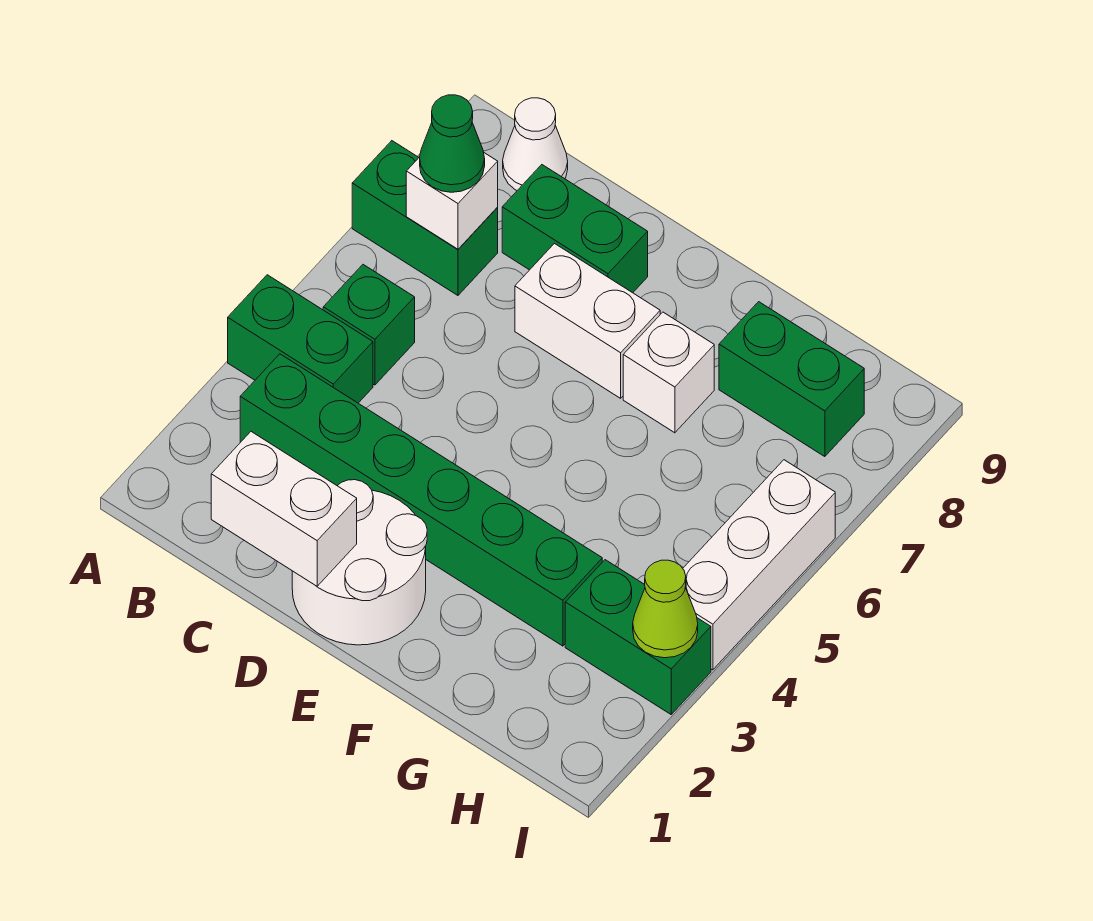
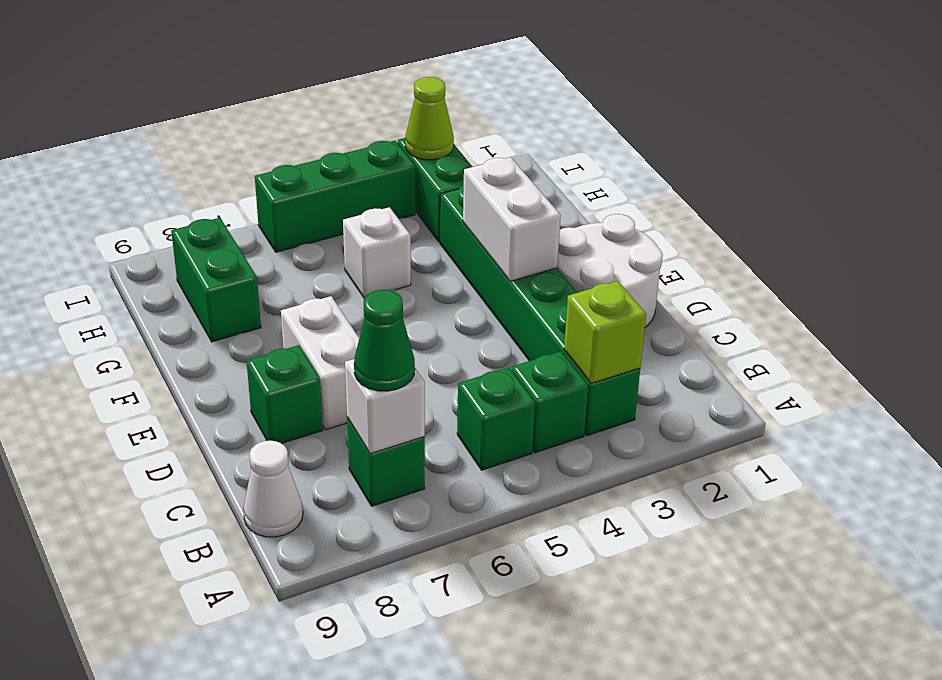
green 1x2 brick [228,275,373,403] -> green 1x1 brick [512,351,588,453]
green 1x2 brick [352,141,498,295] -> green 1x1 brick [347,418,425,506]
none -> lime 1x1 brick [564,281,646,384]
white 1x2 brick [211,432,357,586] -> white 1x2 brick moved to [463,157,561,281]
green 1x2 brick [502,165,648,293] -> green 1x1 brick [247,345,323,443]
white 1x1 brick [623,312,714,433] -> white 1x1 brick moved to [343,207,411,298]
white 1x3 brick [683,460,835,670] -> green 1x3 brick [255,141,415,252]

